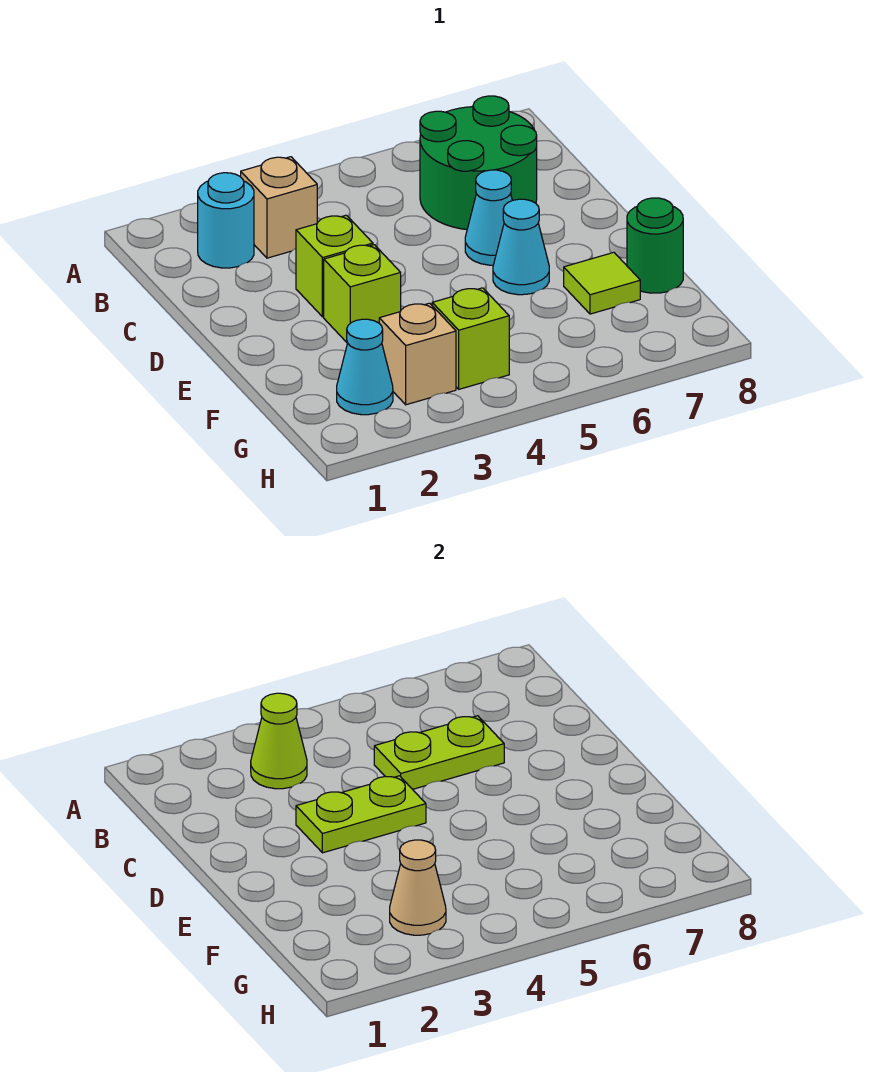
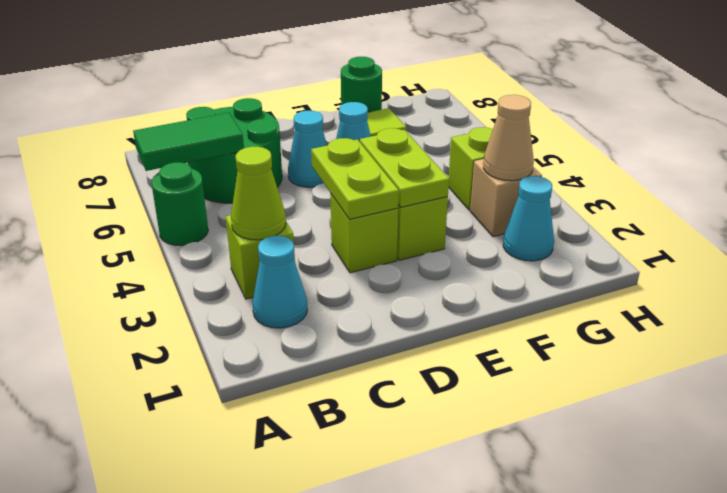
none -> green 1x1 round brick [151,162,208,246]
none -> green 1x2 tile [133,113,244,171]
cyan 1x1 round brick [198,173,254,268] -> cyan 1x1 cone [252,236,307,328]
tan 1x1 brick [241,157,317,258] -> lime 1x1 brick [226,215,295,299]
lime 1x2 plate [374,716,504,789] -> lime 1x2 plate moved to [360,128,449,207]

